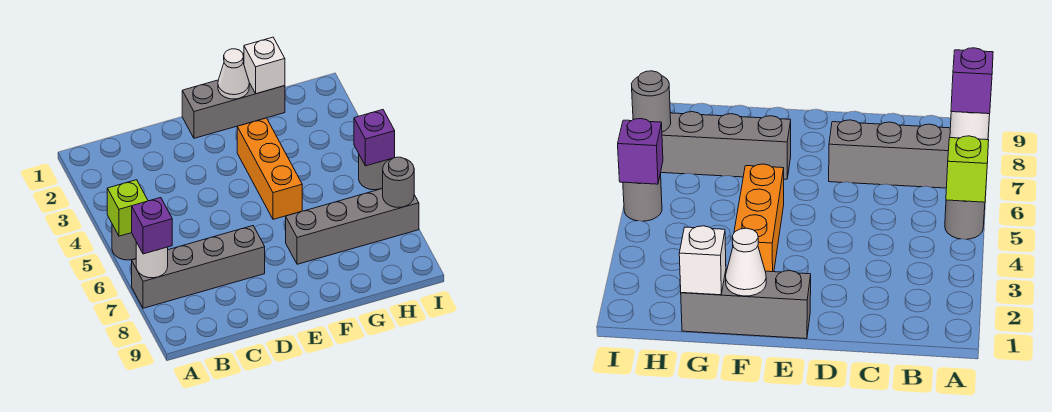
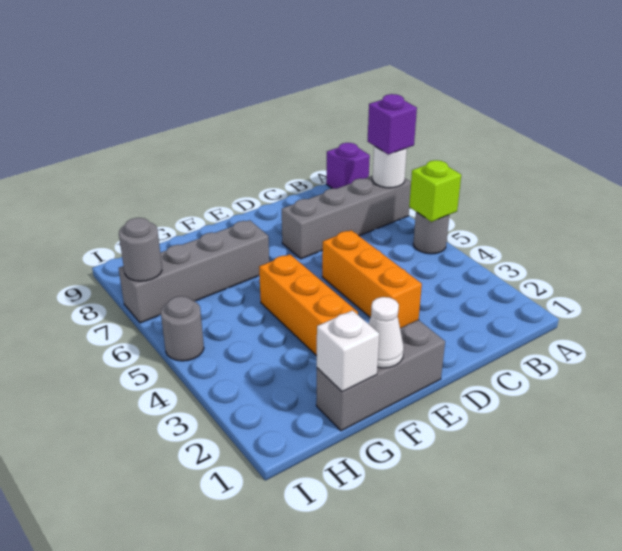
none -> orange 1x3 brick [322,230,422,328]
purple 1x1 brick [354,110,395,166] -> purple 1x1 brick moved to [326,143,370,189]

